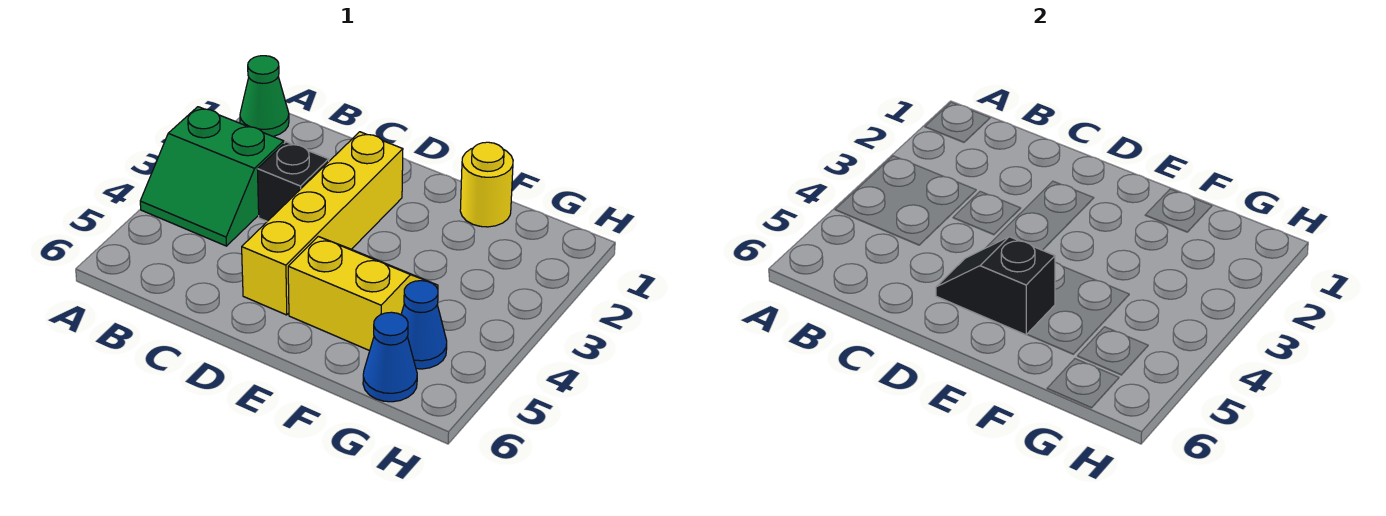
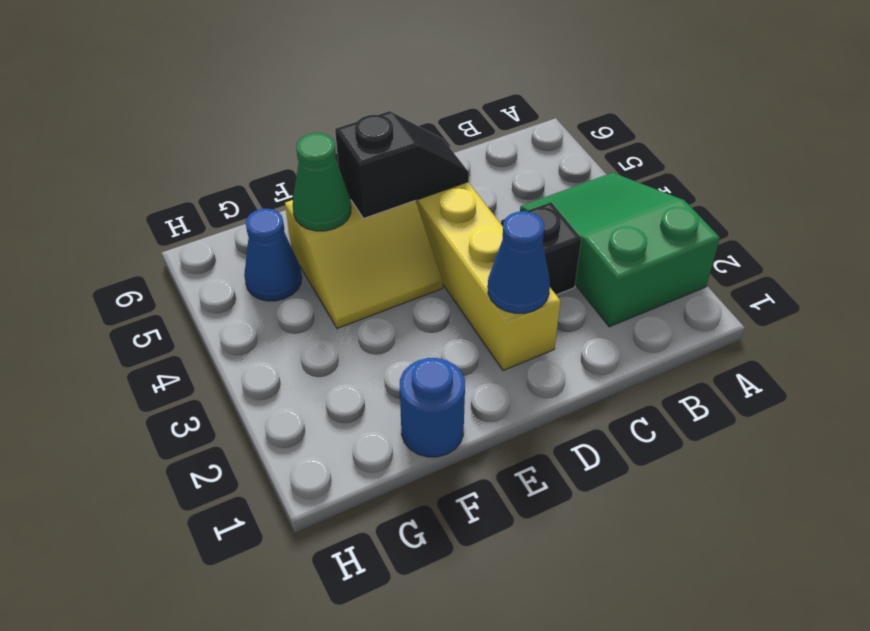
green 1x1 cone [240,56,289,137] -> green 1x1 cone moved to [292,133,351,231]
green 2x2 slope [140,107,284,246] -> green 2x3 slope [520,173,720,327]
yellow 1x1 round brick [460,142,513,227] -> blue 1x1 round brick [400,358,465,457]
blue 1x1 cone [363,312,417,402] -> blue 1x1 cone moved to [488,211,550,313]

